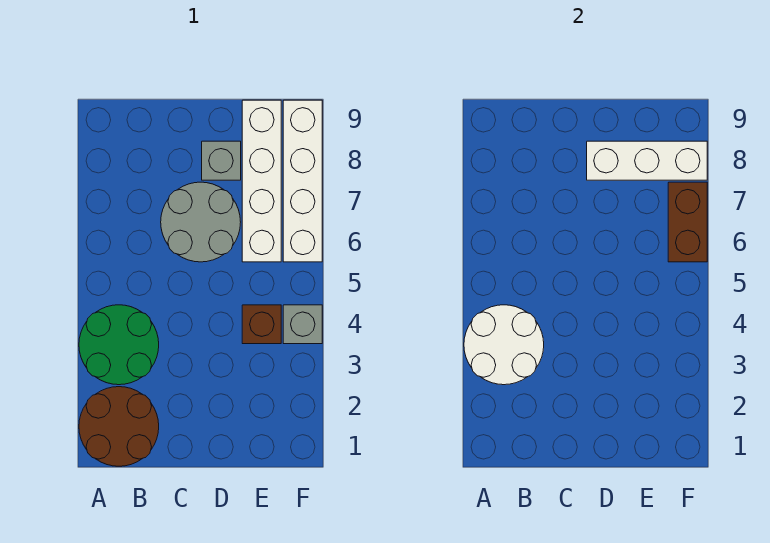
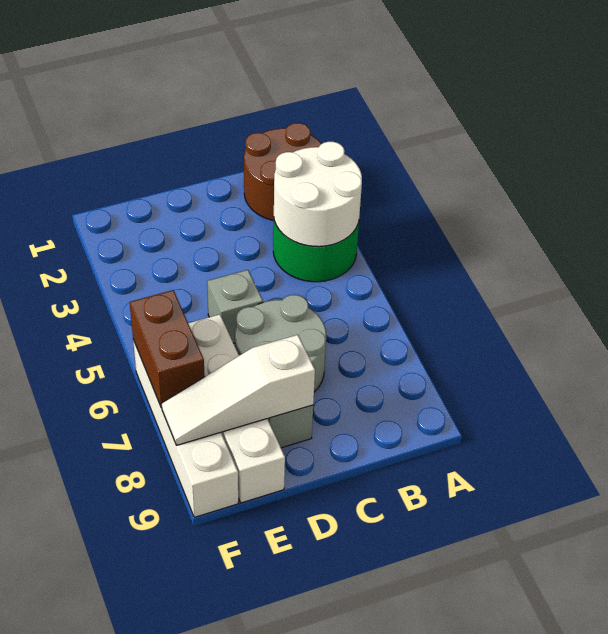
white 1x3 brick [587,141,707,180] -> white 1x3 slope [161,335,315,446]
brown 1x1 brick [242,305,281,344] -> none
grey 1x1 brick [283,305,322,344] -> grey 1x1 brick moved to [207,270,263,343]

